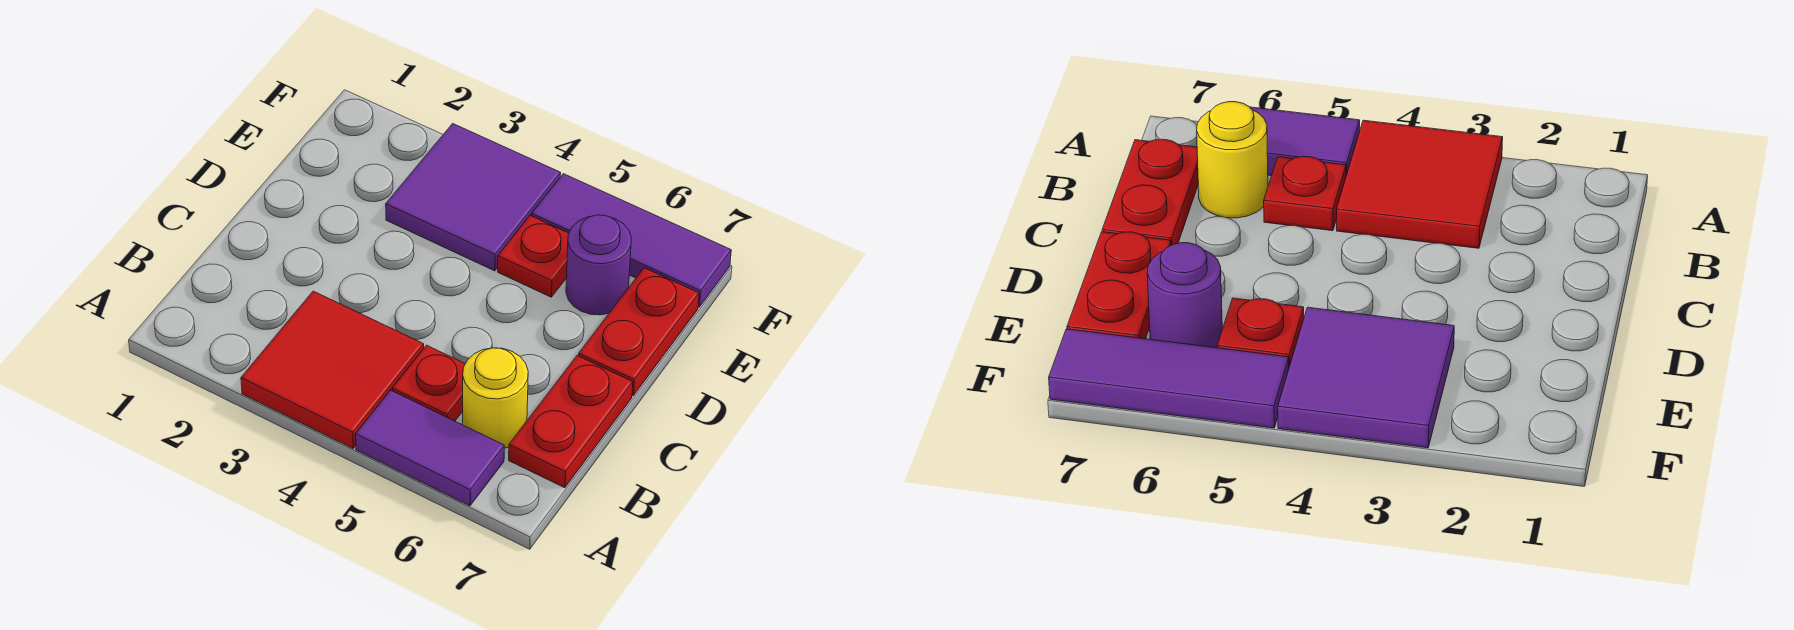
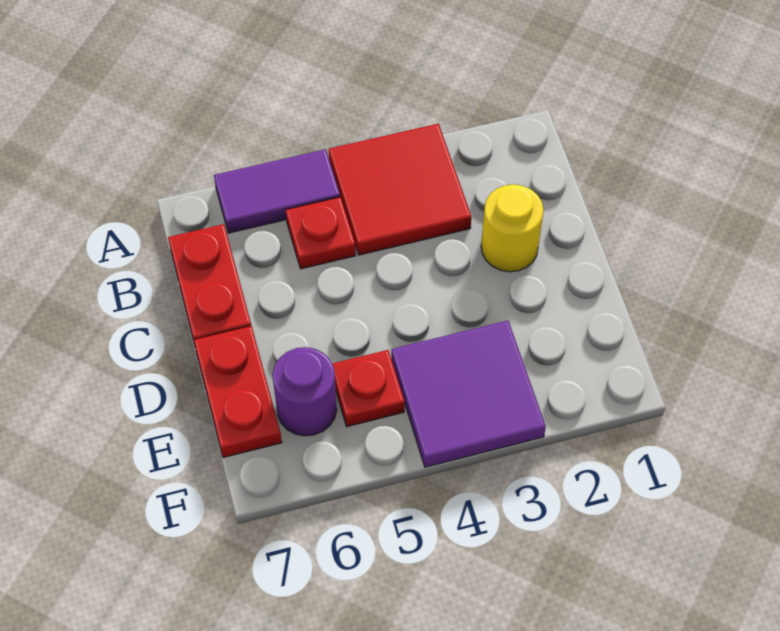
yellow 1x1 round brick [462,348,528,448] -> yellow 1x1 round brick moved to [481,184,544,272]
purple 1x3 tile [532,174,731,307] -> none

